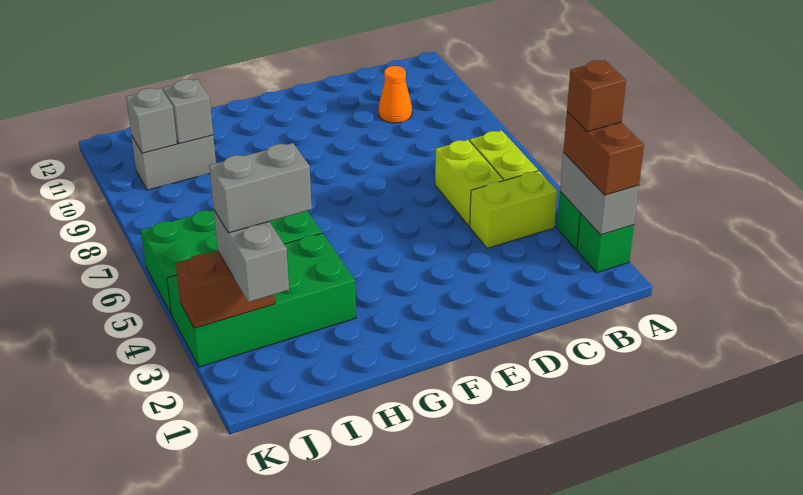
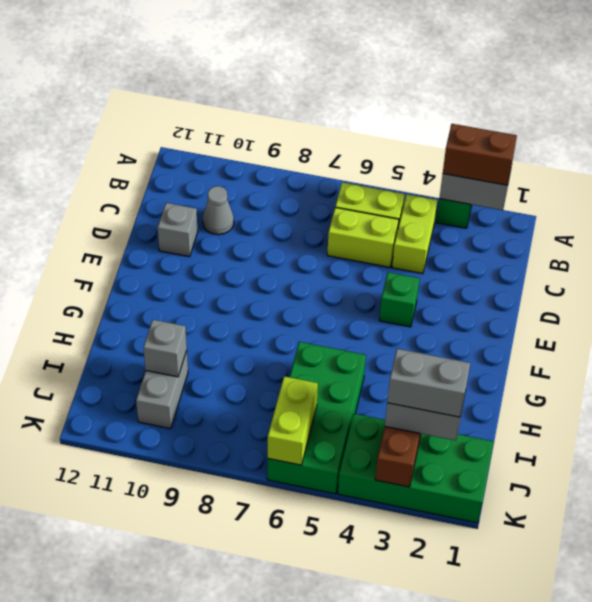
green 1x1 brick [577,214,634,273] -> green 1x1 brick moved to [379,272,419,327]
brown 1x1 brick [567,60,626,132] -> none
orange 1x1 cone [379,66,412,123] -> grey 1x1 cone [203,186,234,235]
green 2x4 brick [167,233,356,367] -> green 2x4 brick turned to [338,414,494,523]
grey 1x2 brick [209,143,312,233] -> grey 1x2 brick turned to [387,349,470,417]
none -> lime 1x2 brick [268,376,318,465]
grey 1x1 brick [126,88,177,153] -> grey 1x1 brick moved to [158,203,198,257]

